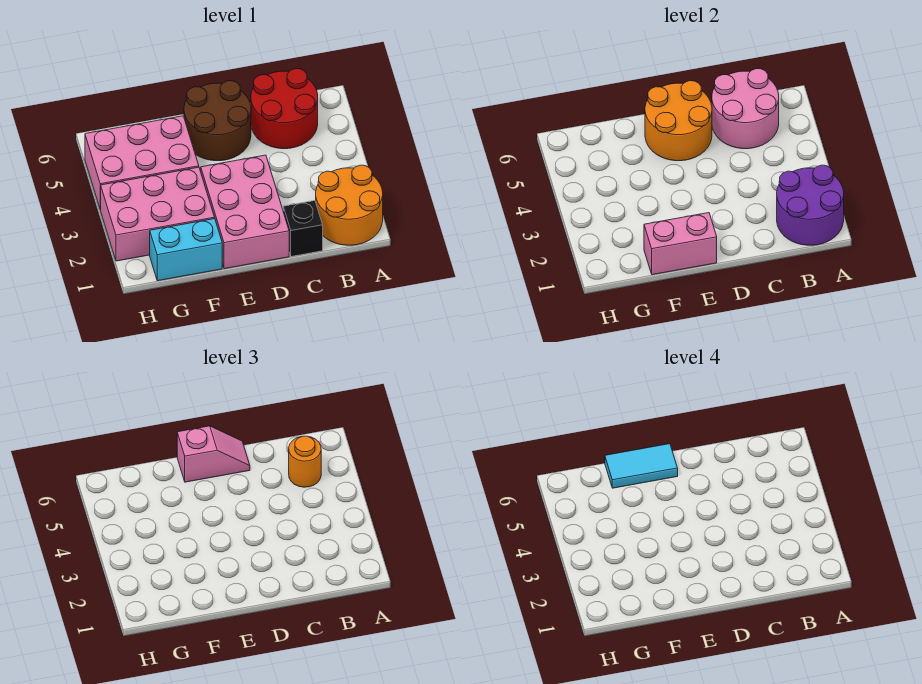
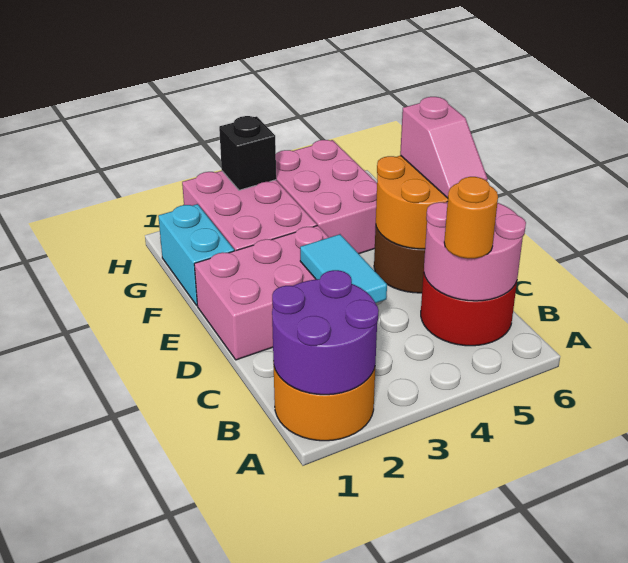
black 1x1 brick [283,201,323,257] -> black 1x1 brick moved to [219,116,276,190]
pink 1x2 brick [644,213,717,275] -> none
cyan 1x2 tile [605,444,678,488] -> cyan 1x2 tile moved to [300,234,387,303]

